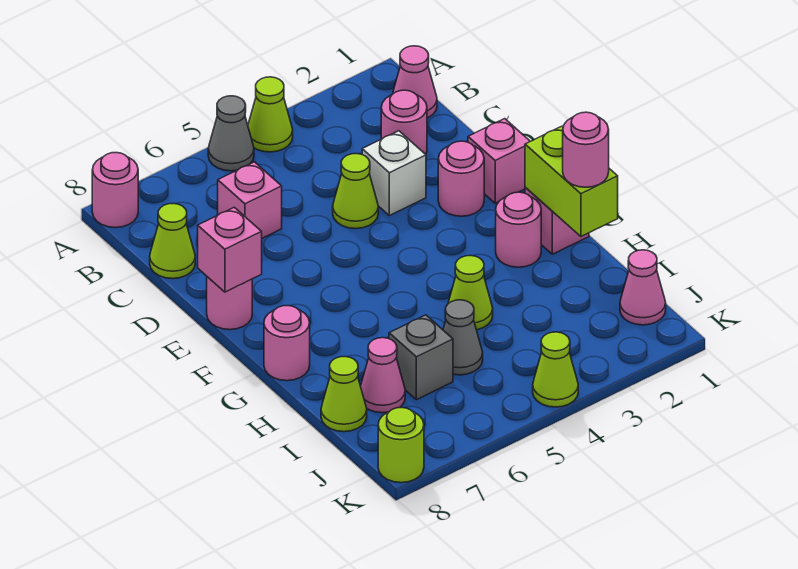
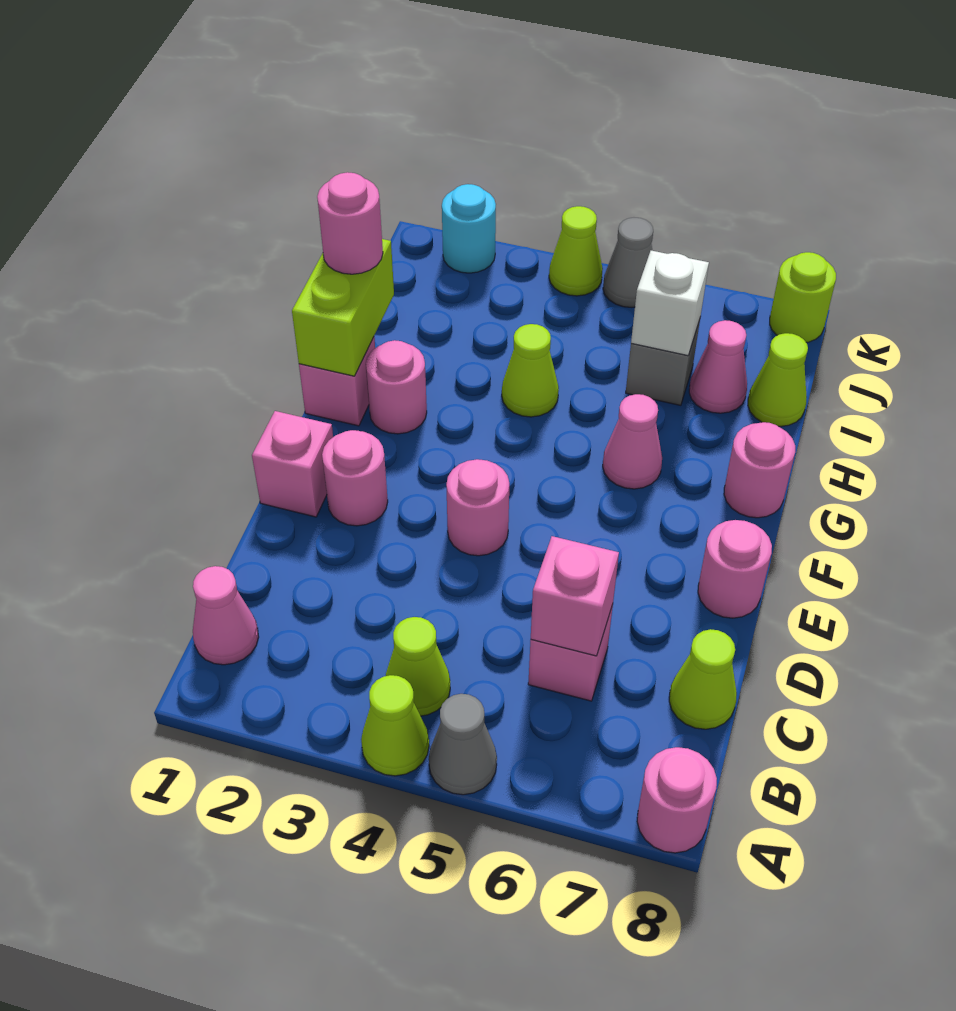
pink 1x1 round brick [381,90,427,154] -> pink 1x1 round brick moved to [446,459,509,556]
white 1x1 brick [362,131,426,216] -> white 1x1 brick moved to [631,251,709,356]
lime 1x1 cone [333,154,378,229] -> lime 1x1 cone moved to [386,617,450,716]
pink 1x1 brick [198,207,262,292] -> pink 1x1 brick moved to [531,536,619,656]
grey 1x1 cone [443,300,483,375] -> grey 1x1 cone moved to [603,218,653,307]
pink 1x1 cone [620,250,666,325] -> pink 1x1 cone moved to [603,394,662,489]
none -> cyan 1x1 round brick [442,184,496,273]

